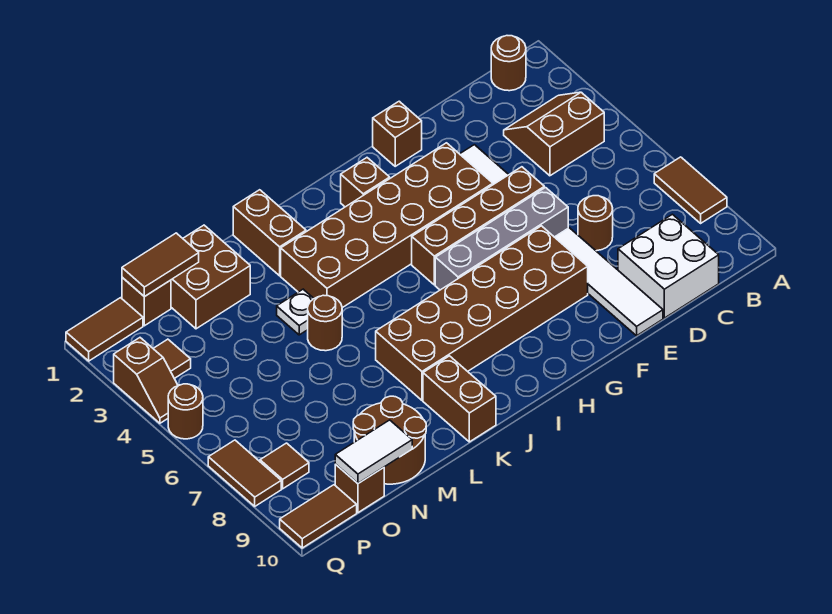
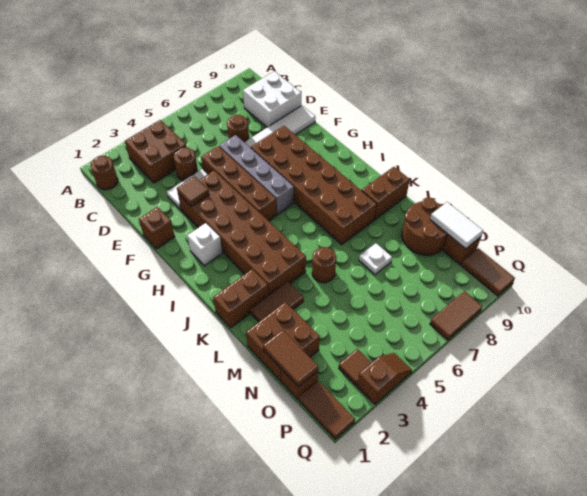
brown 1x2 tile [654,157,727,223] -> brown 1x2 tile moved to [251,282,304,322]
brown 2x2 slope [504,92,604,176] -> brown 2x2 brick [125,120,187,183]
brown 1x1 brick [341,158,390,207] -> white 1x1 brick [187,223,222,266]
white 1x1 plate [277,289,314,335] -> white 1x1 plate moved to [359,243,392,275]
brown 1x1 tile [260,443,309,489] -> brown 1x1 tile moved to [177,176,209,207]
brown 1x1 round brick [168,384,203,439] -> brown 1x1 round brick moved to [174,148,198,181]

